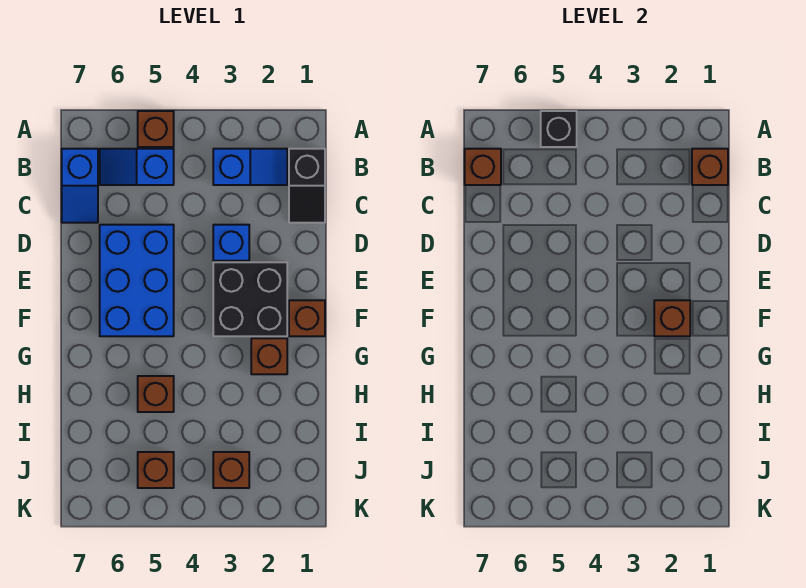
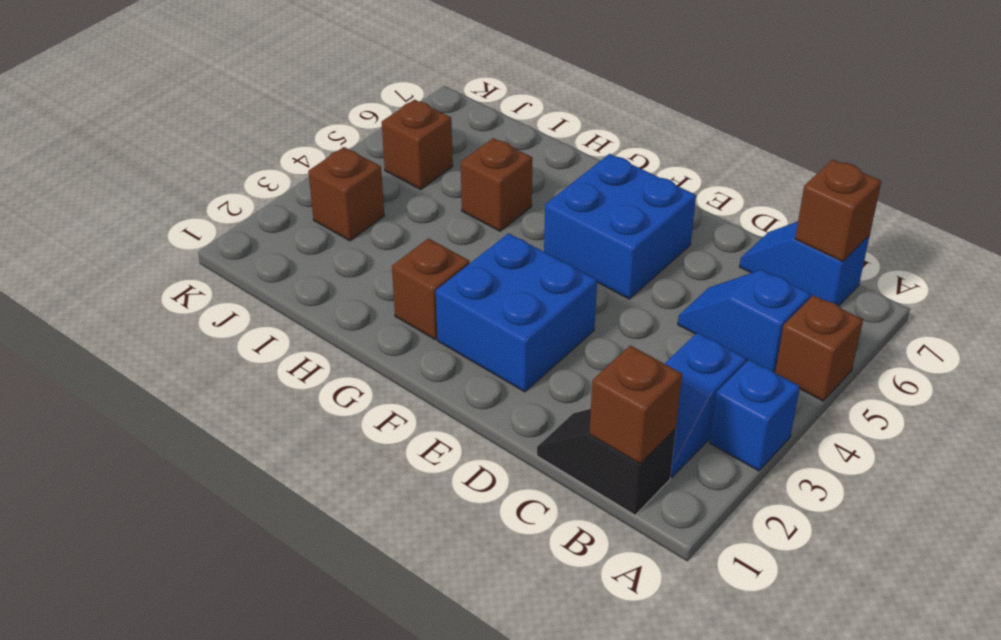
black 1x1 brick [541,111,577,147] -> none
blue 1x2 slope [100,149,174,185] -> blue 1x2 slope turned to [678,270,811,372]
blue 1x1 brick [213,225,249,261] -> blue 1x1 brick moved to [709,360,800,471]
blue 2x3 brick [100,225,174,336] -> blue 2x2 brick [544,154,696,299]
black 2x2 brick [213,262,287,336] -> blue 2x2 brick [436,233,597,392]
brown 1x1 brick [289,300,325,336] -> none
brown 1x1 brick [654,300,690,336] -> none

